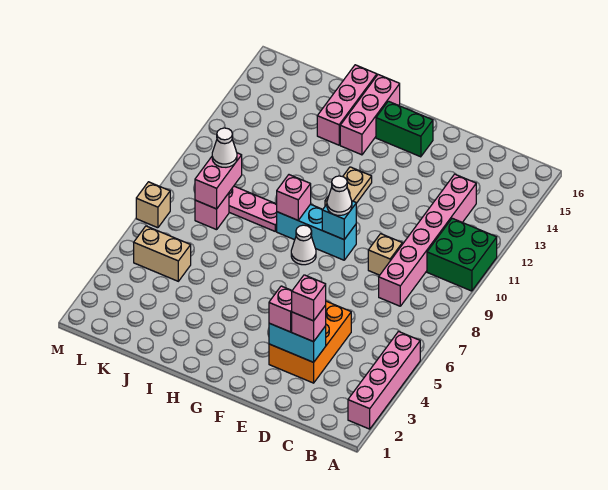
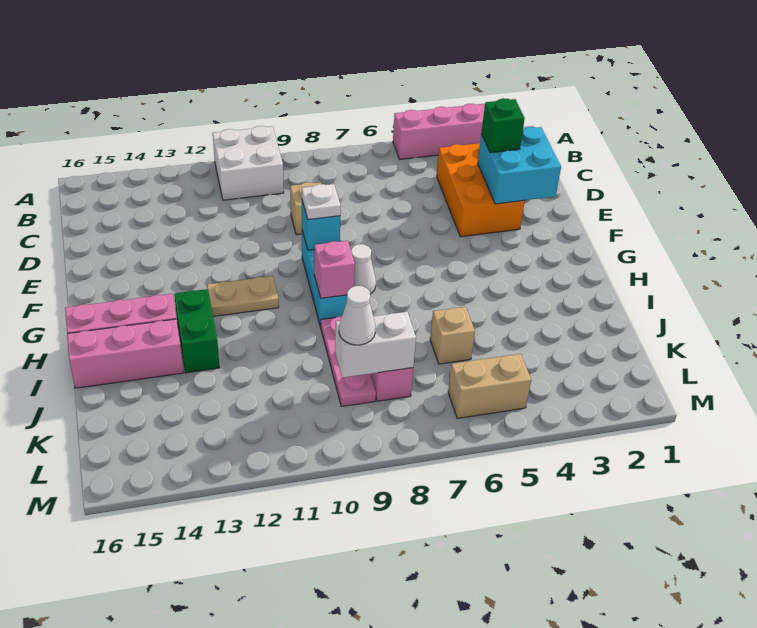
green 2x2 brick [427,218,497,291] -> white 2x2 brick [213,126,284,200]
pink 1x6 brick [379,174,476,306] -> none
orange 2x3 brick [269,301,351,383] -> orange 2x3 brick turned to [437,143,525,237]
cyan 1x2 brick [269,323,326,362] -> cyan 2x2 brick [478,127,561,204]
pink 1x1 brick [292,305,326,342] -> green 1x1 brick [481,98,525,153]
pink 1x1 brick [292,275,326,321] -> none
pink 1x1 brick [269,286,292,332] -> none
white 1x1 cone [327,176,352,215] -> white 1x1 plate [302,184,341,220]
green 1x2 brick [376,101,433,157] -> green 1x2 brick moved to [174,289,220,373]
tan 1x2 brick [134,226,191,281] -> tan 1x2 brick turned to [448,354,531,419]
pink 1x2 brick [195,153,242,209] -> white 1x2 brick [335,312,416,378]
tan 1x1 brick [136,182,170,228] -> tan 1x1 brick moved to [430,307,475,364]

